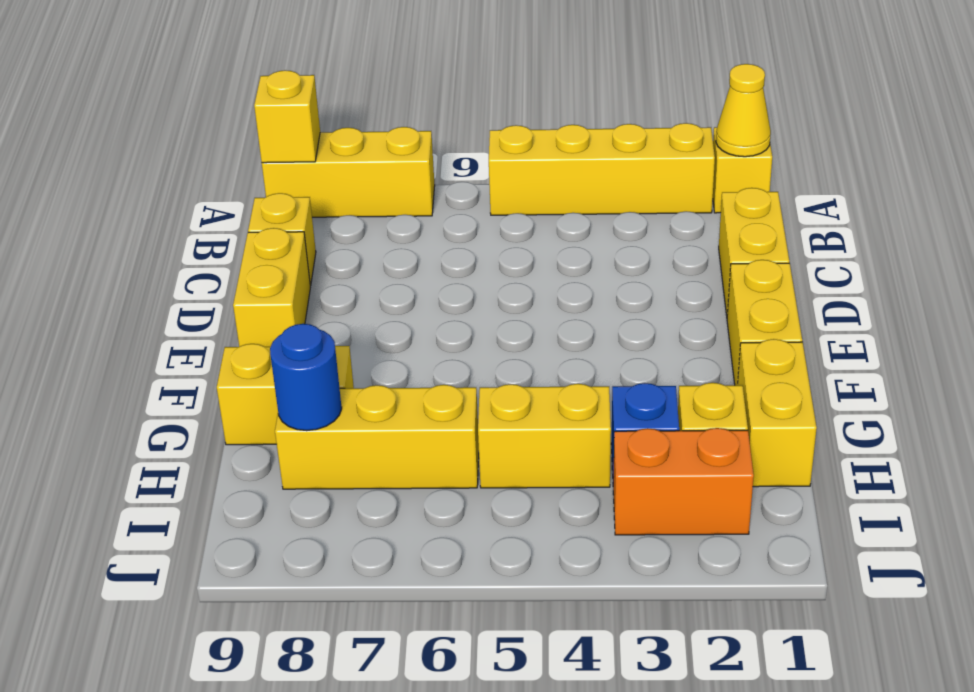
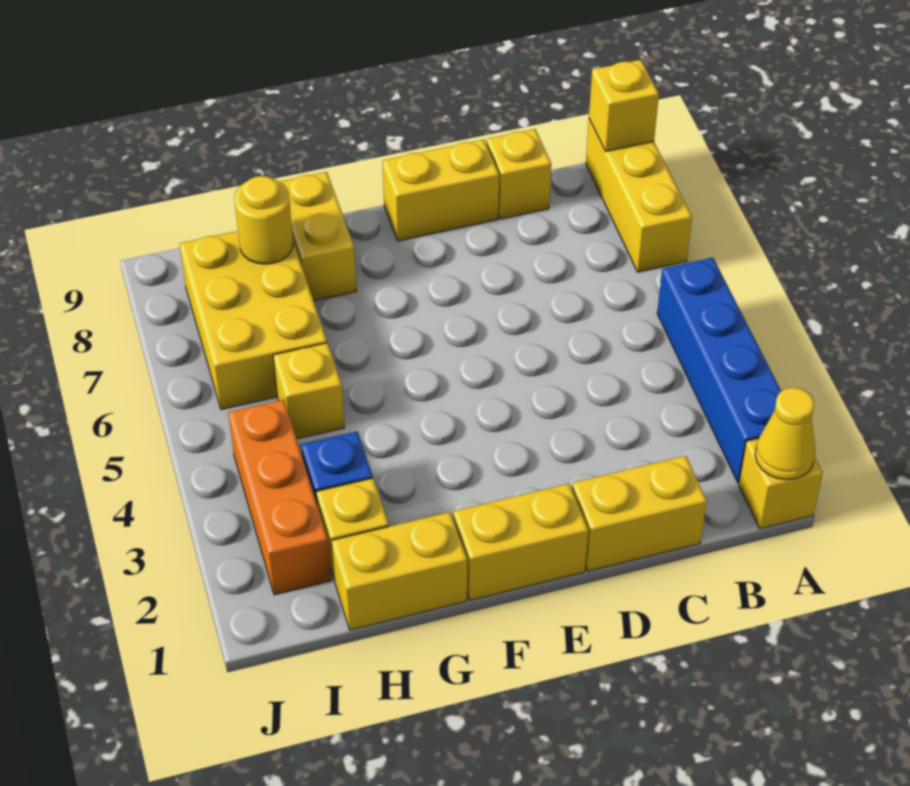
yellow 1x4 brick [489,123,715,215] -> blue 1x4 brick [657,258,781,482]
yellow 1x2 brick [478,384,611,488] -> yellow 1x1 brick [273,343,345,439]
yellow 1x3 brick [275,385,479,489] -> yellow 2x3 brick [180,231,327,410]
blue 1x1 round brick [270,324,342,431] -> yellow 1x1 round brick [234,176,293,264]
orange 1x2 brick [613,428,754,535] -> orange 1x3 brick [228,400,331,595]

